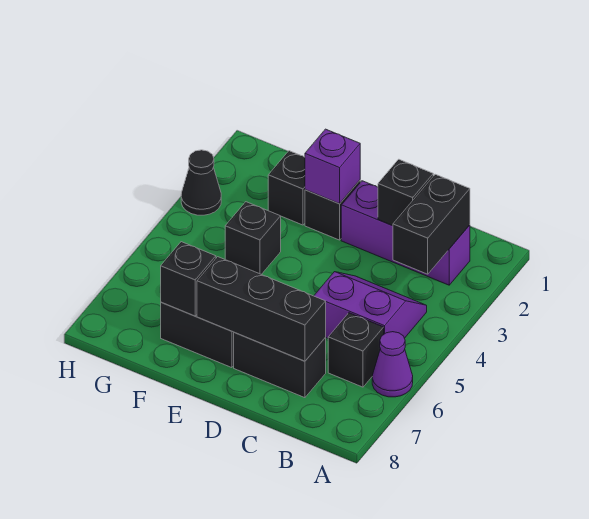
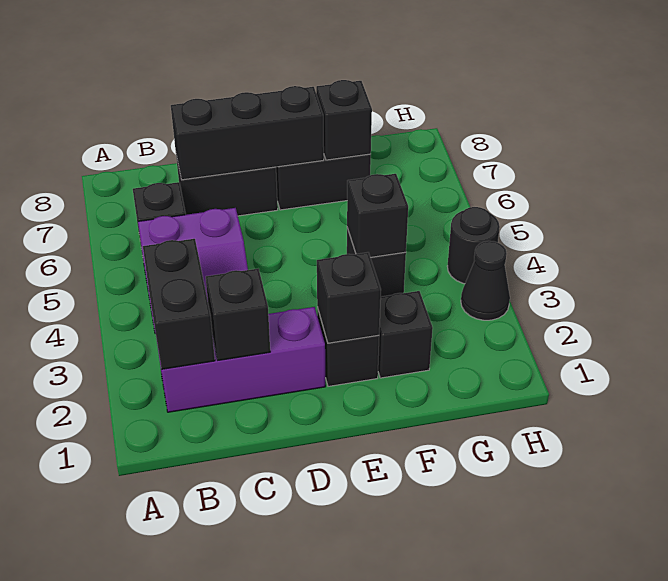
purple 1x1 cone [372,332,413,397] -> none
purple 1x1 brick [305,129,360,204] -> black 1x1 brick [317,252,381,343]
none -> black 1x1 brick [347,174,408,257]
none -> black 1x1 round brick [447,207,500,284]

